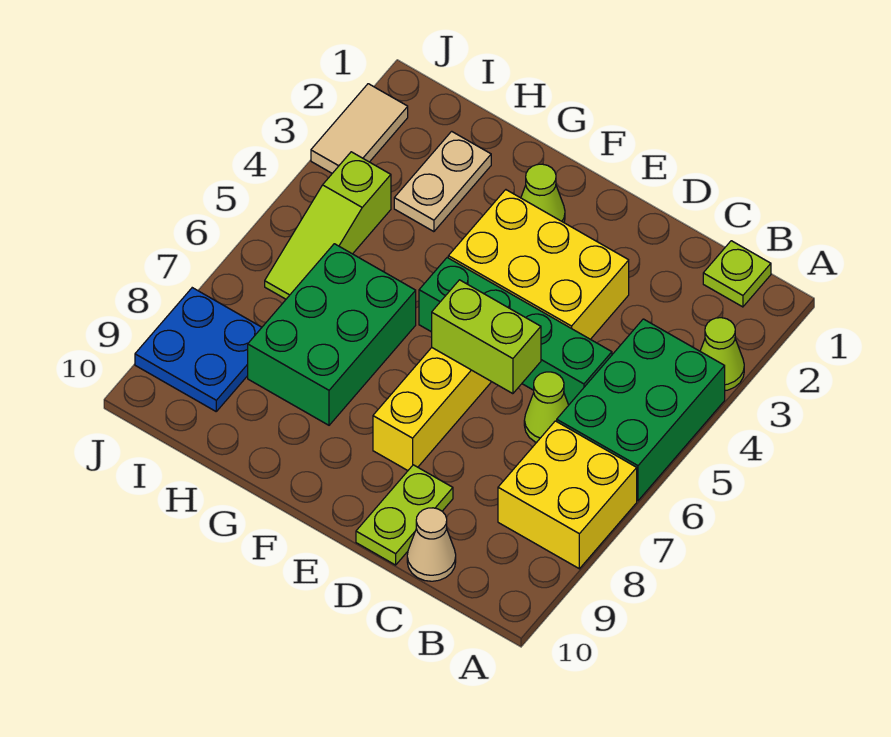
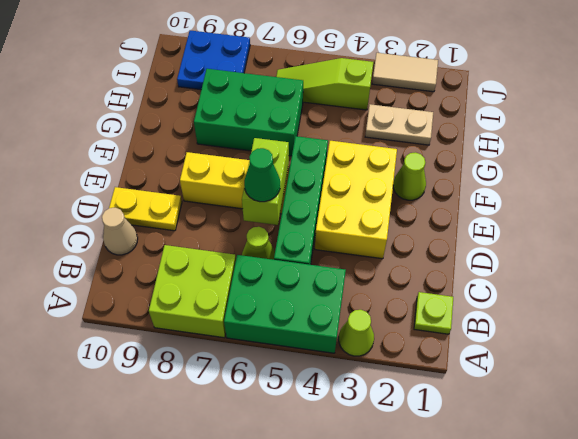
yellow 2x2 brick [498,421,637,569] -> lime 2x2 brick [149,245,236,338]
none -> green 1x1 cone [244,148,280,202]
lime 1x2 plate [356,465,453,565] -> yellow 1x2 plate [109,187,182,231]

